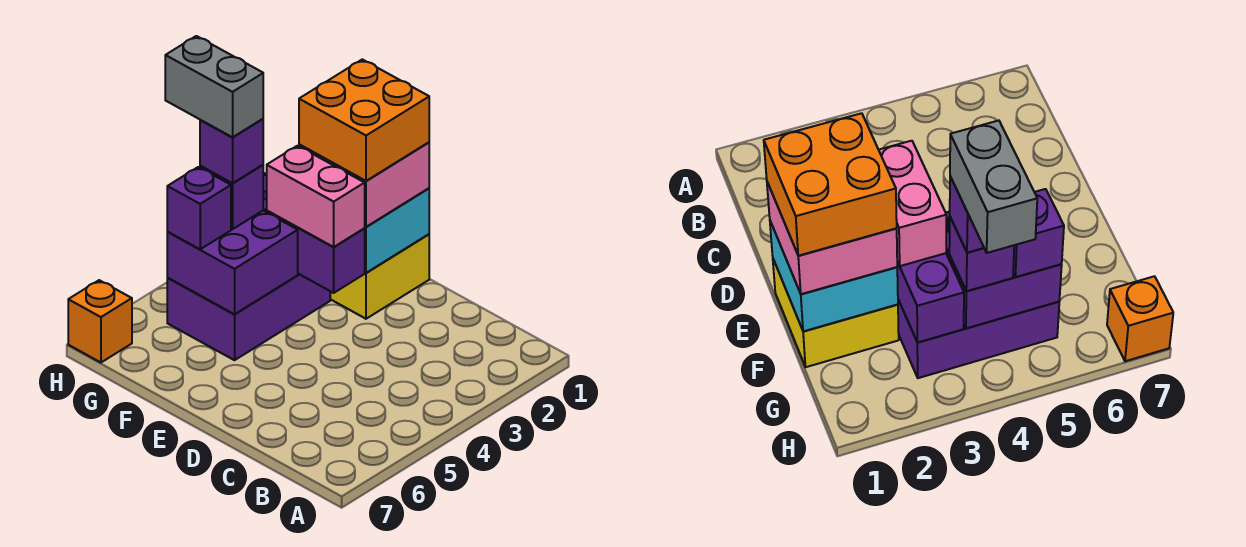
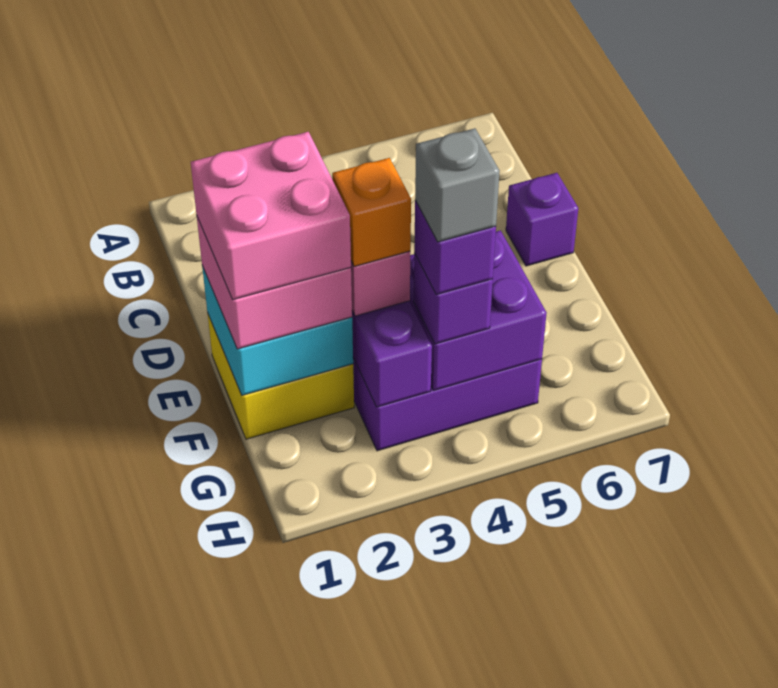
orange 2x2 brick [299,59,429,181] -> pink 2x2 brick [191,132,351,300]
grey 1x2 brick [165,36,263,137] -> grey 1x1 brick [415,128,500,242]
purple 1x1 brick [167,167,231,249] -> purple 1x1 brick moved to [506,173,578,266]
orange 1x1 brick [68,280,132,362] -> orange 1x1 brick moved to [332,158,411,266]

